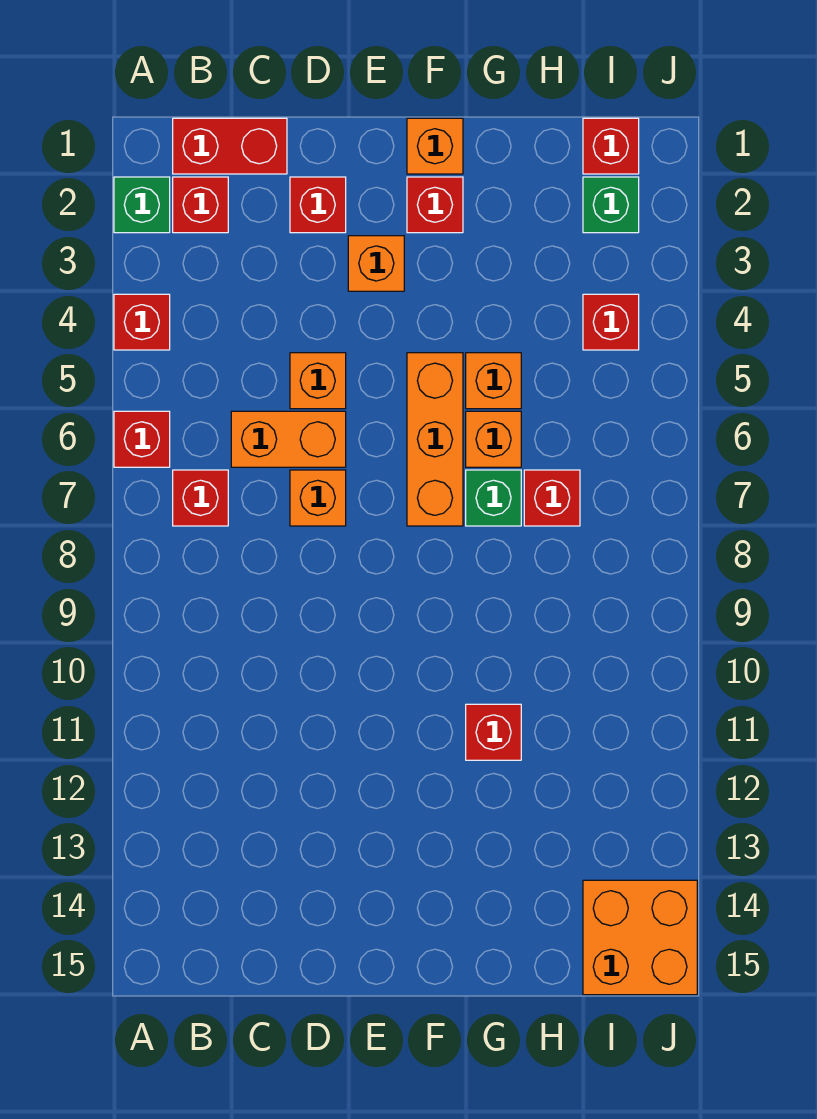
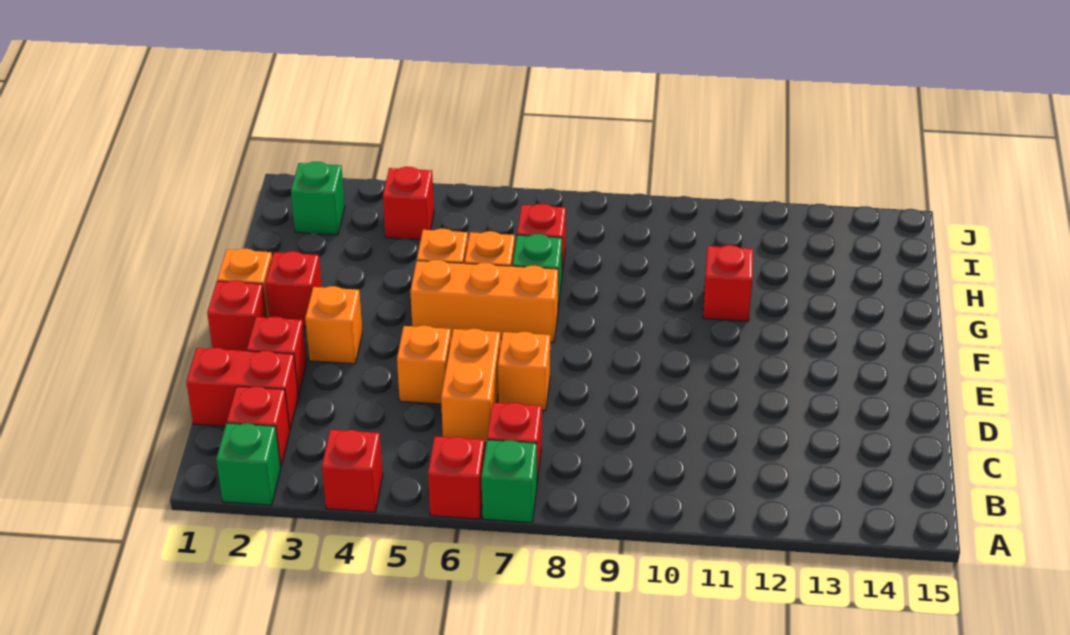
none -> green 1x1 brick [482,440,537,523]
red 1x2 brick [173,118,287,174] -> red 1x2 brick turned to [186,348,298,430]
red 1x1 brick [583,118,639,174] -> red 1x1 brick moved to [207,280,267,351]
orange 2x2 brick [583,880,697,995] -> none

